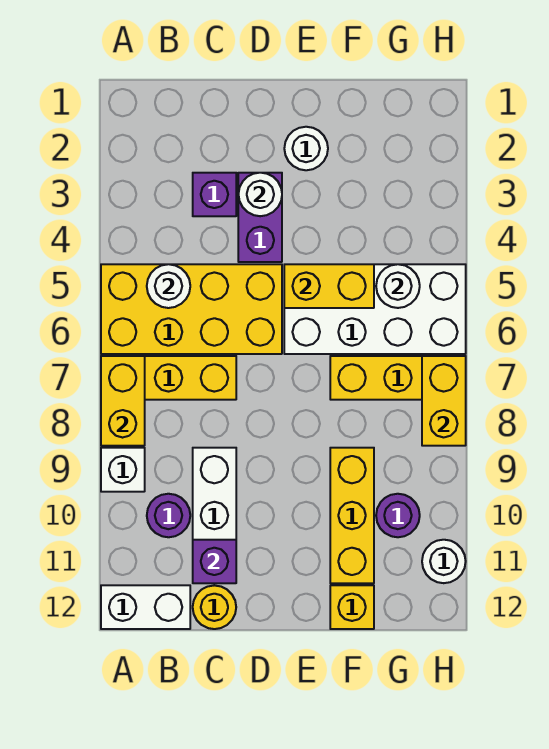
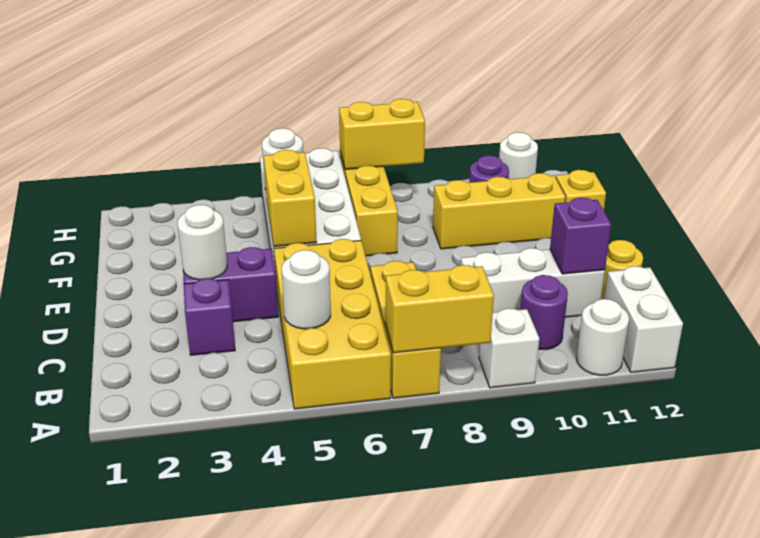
white 1x1 round brick [284,127,328,170] -> white 1x1 round brick moved to [577,299,629,375]

